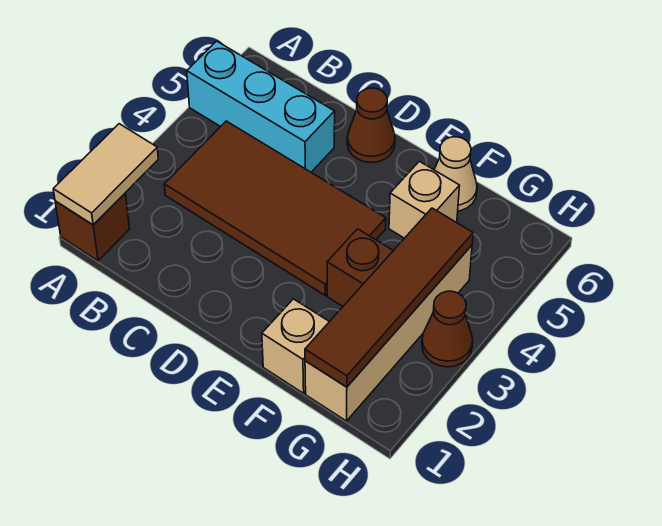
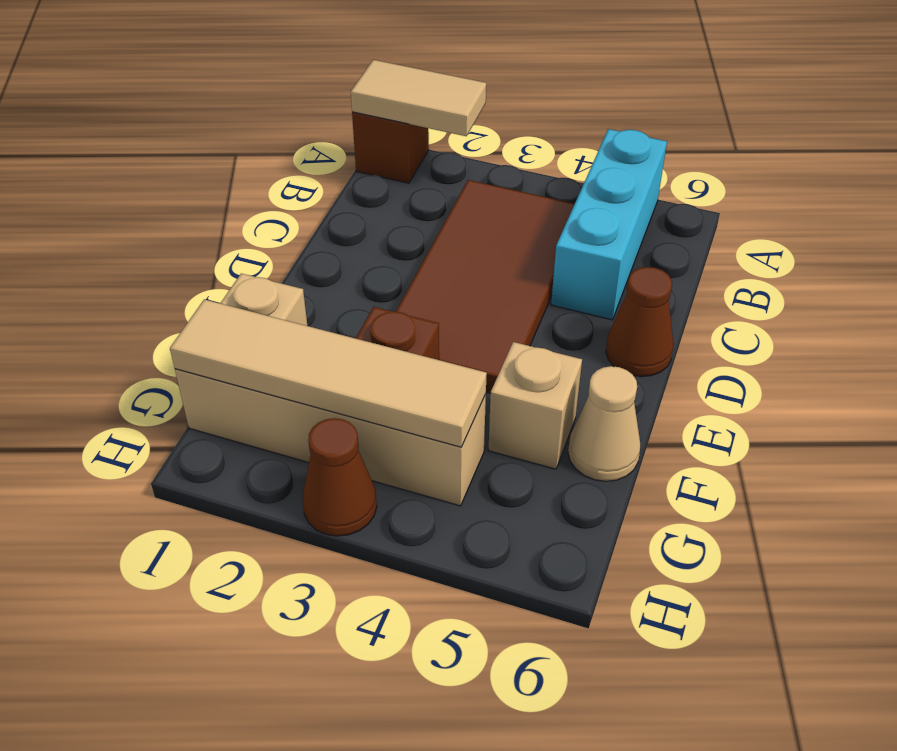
brown 1x4 tile [305,208,473,387] -> tan 1x4 tile [170,299,487,447]

